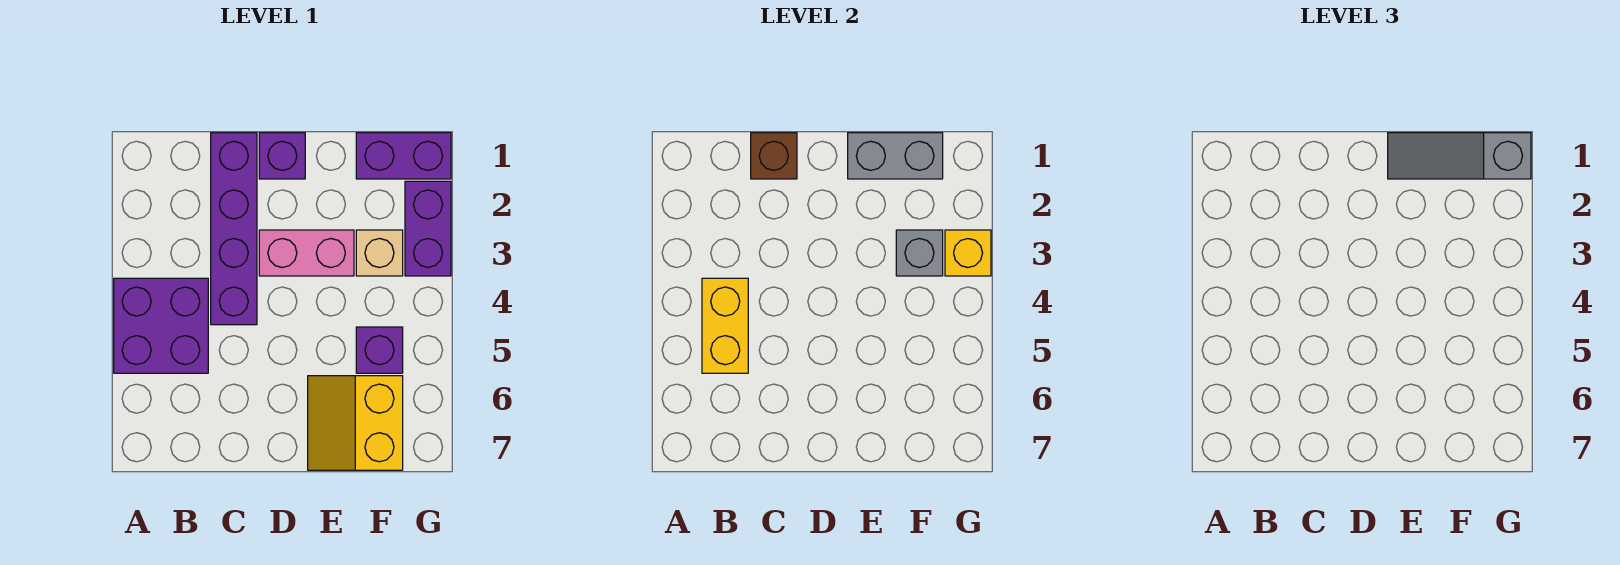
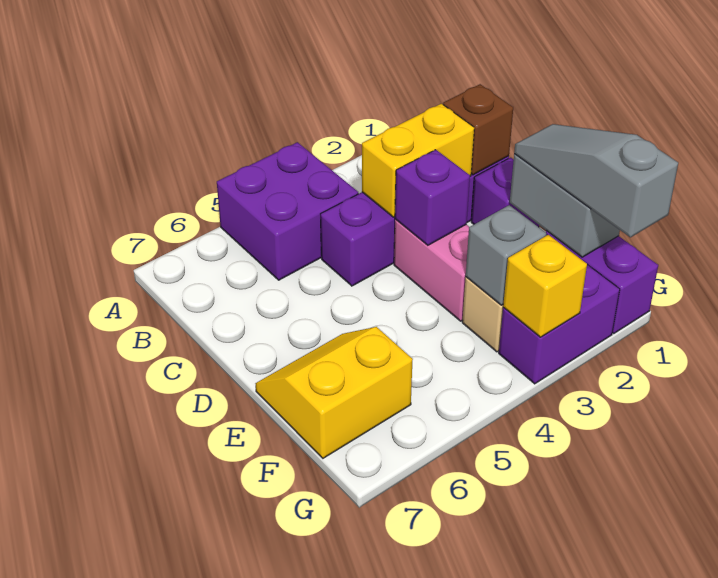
yellow 1x2 brick [702,278,748,373] -> yellow 1x2 brick moved to [362,104,474,217]
purple 1x1 brick [356,327,403,373] -> purple 1x1 brick moved to [395,150,470,245]

